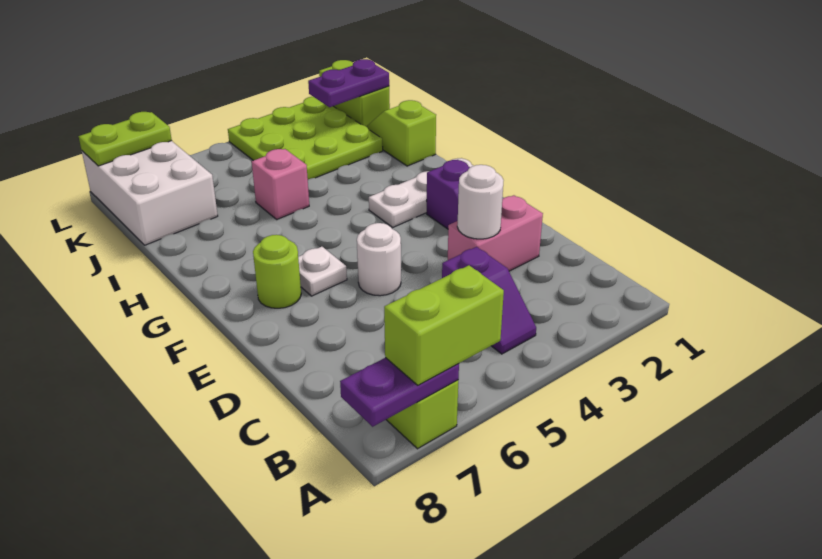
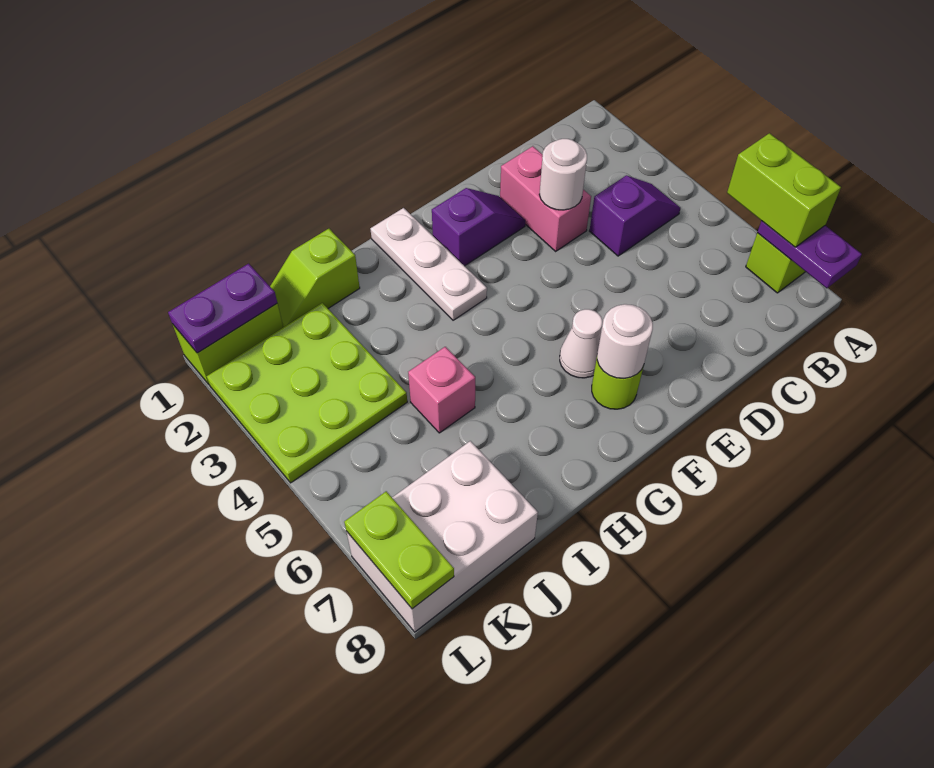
white 1x1 round brick [357,223,401,296] -> white 1x1 round brick moved to [597,304,653,379]
white 1x1 plate [298,247,347,296] -> white 1x1 cone [560,309,602,378]
purple 1x2 plate [308,59,389,107] -> purple 1x2 plate turned to [168,264,277,353]

